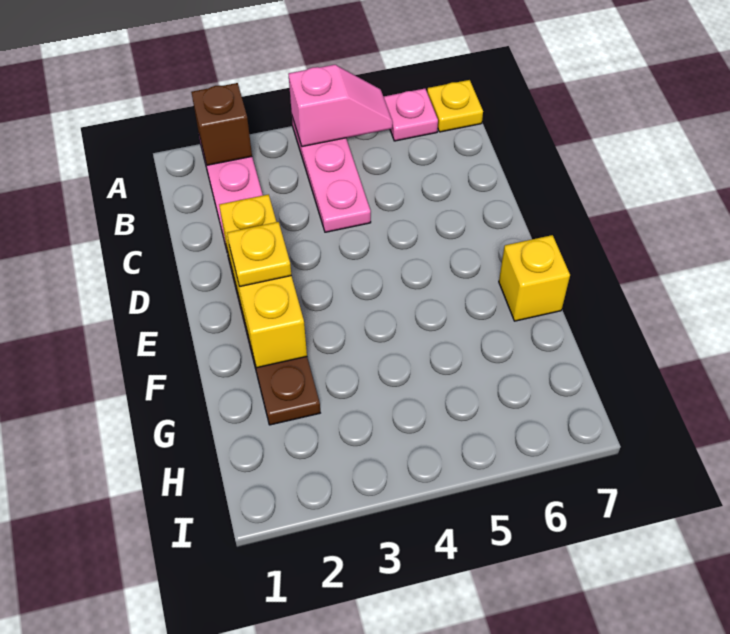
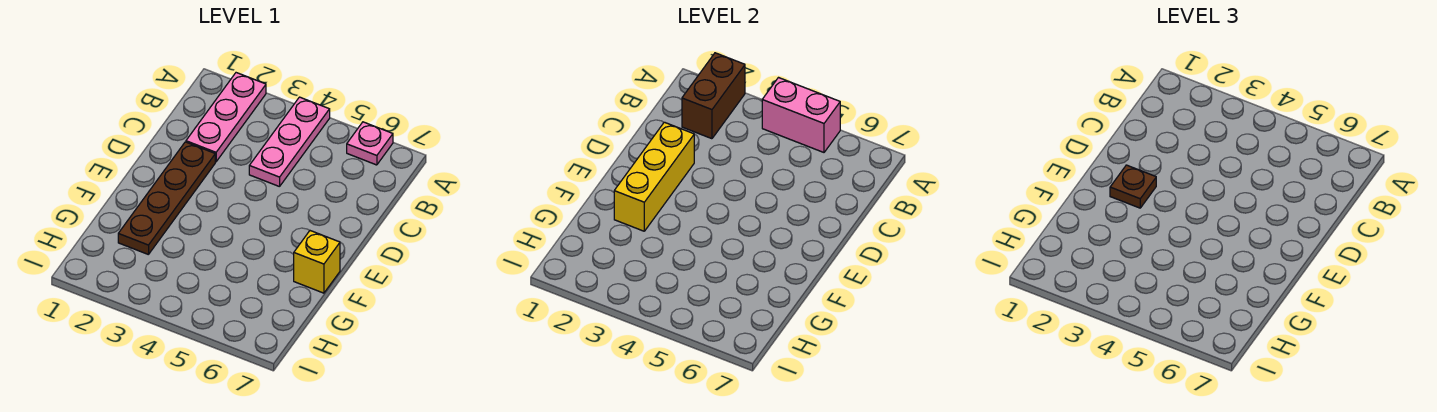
brown 1x1 brick [191,83,252,165] -> brown 1x2 brick [682,53,745,139]
pink 1x2 slope [289,65,393,147] -> pink 1x2 brick [762,78,840,152]
yellow 1x1 plate [427,80,483,132] -> none
yellow 1x1 plate [227,222,291,287] -> brown 1x1 plate [1110,165,1156,208]

